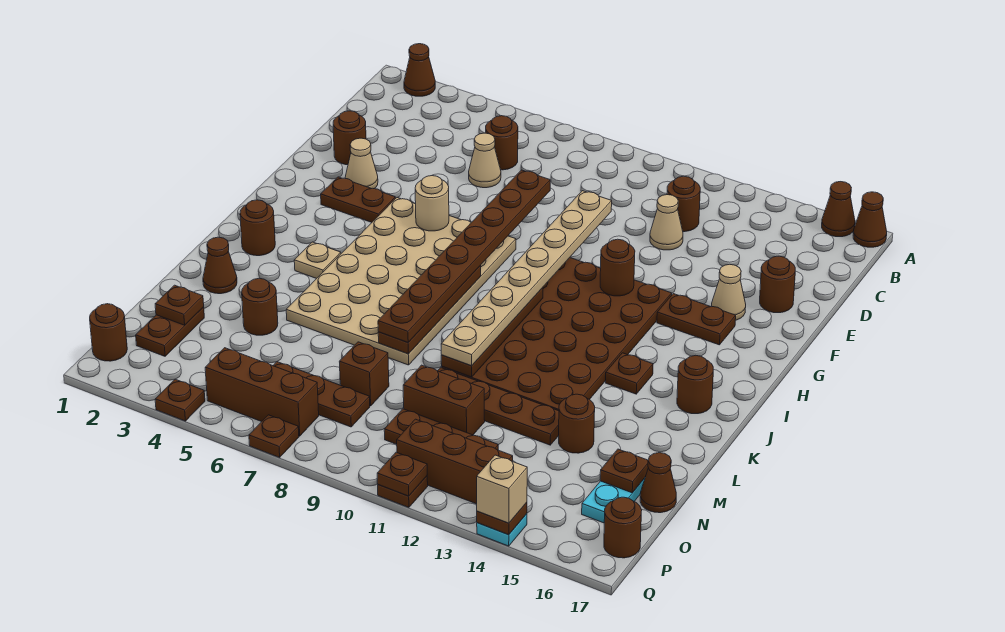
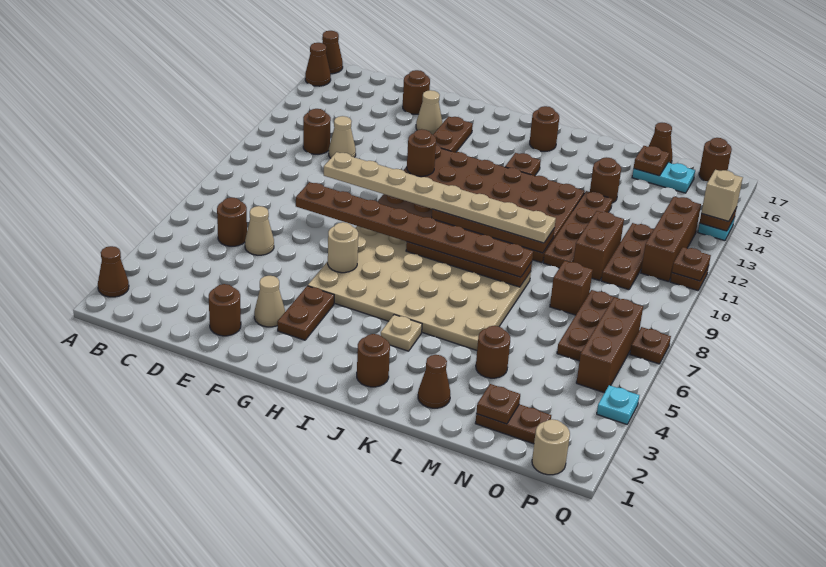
brown 1x1 round brick [90,304,127,361] -> tan 1x1 round brick [532,419,570,475]
brown 1x1 plate [155,379,205,421] -> cyan 1x1 plate [597,385,639,424]

